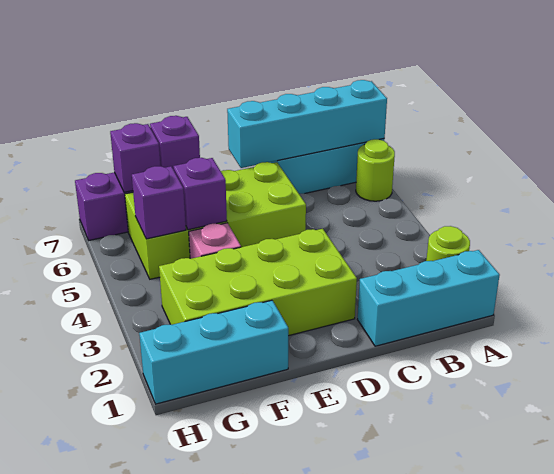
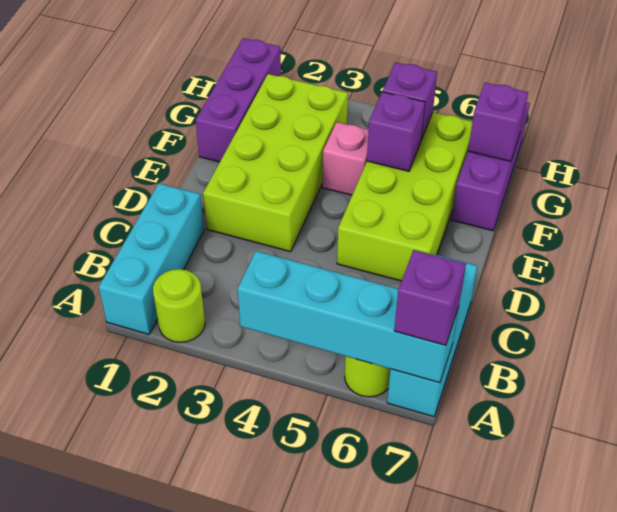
cyan 1x4 brick [227,80,387,168] -> cyan 1x4 brick turned to [238,251,459,383]
cyan 1x3 brick [139,300,288,404] -> purple 1x3 brick [196,38,281,162]
purple 1x1 brick [150,116,200,170] -> purple 1x1 brick moved to [394,250,466,345]

